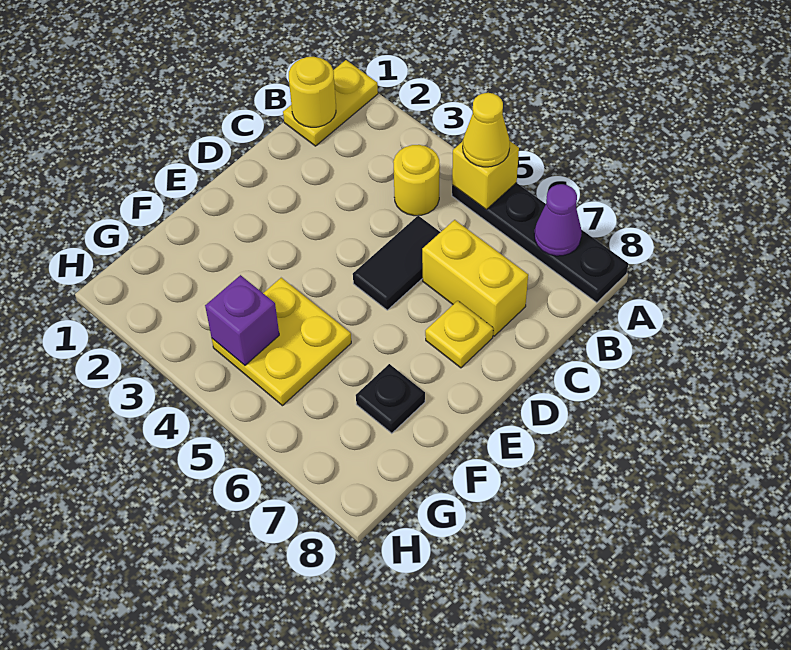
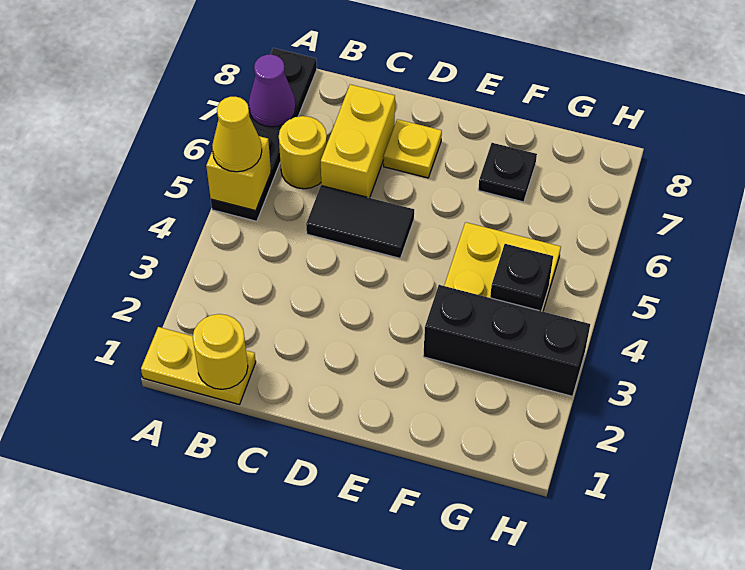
yellow 1x1 round brick [393,145,440,216] -> yellow 1x1 round brick moved to [279,116,327,189]
none -> black 1x3 brick [423,285,590,396]
purple 1x1 brick [205,275,279,365] -> black 1x1 brick [490,244,553,311]

